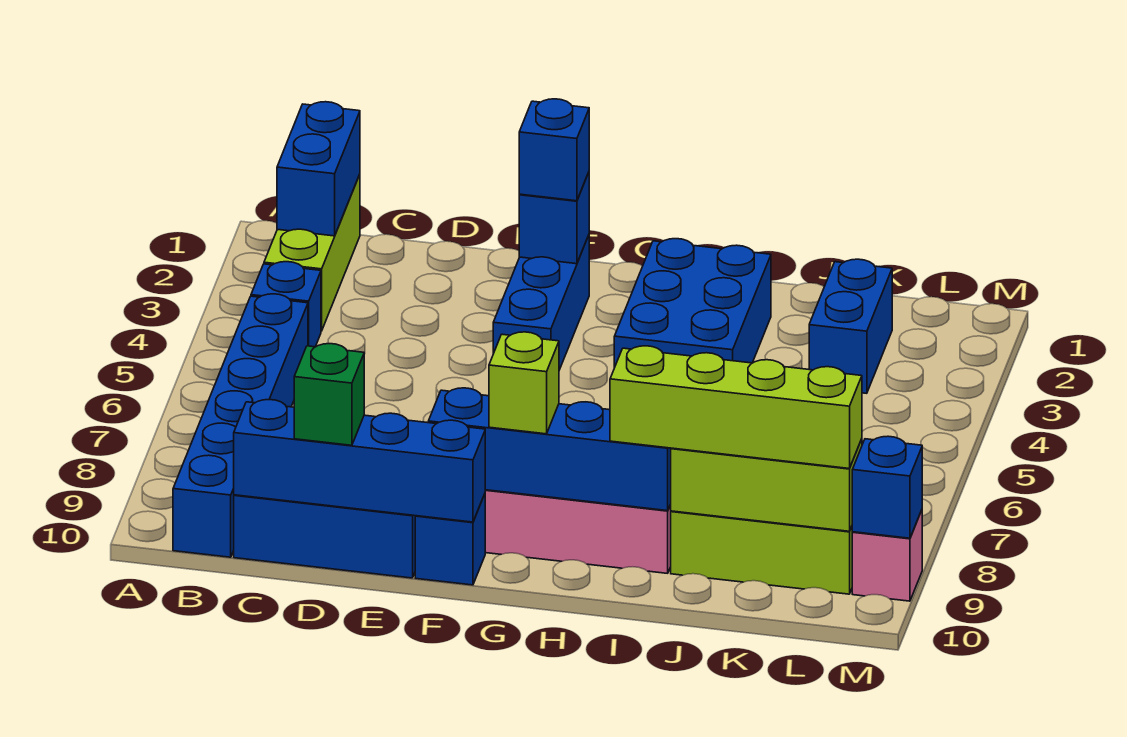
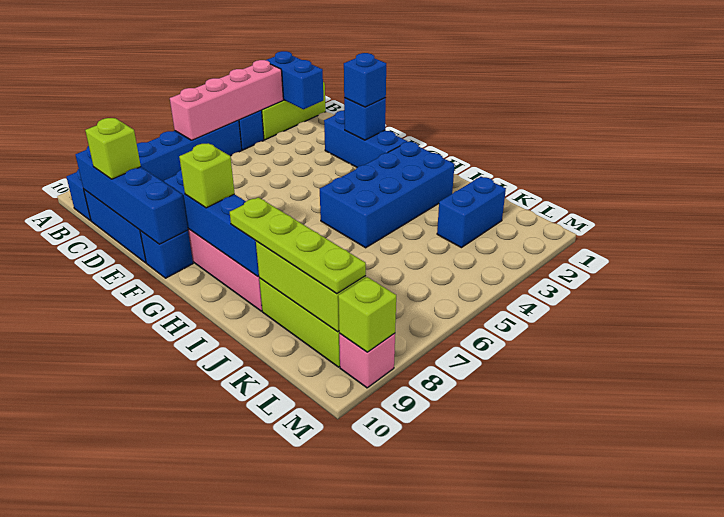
blue 1x2 brick [277,102,360,236] -> blue 1x2 brick turned to [266,51,323,109]
none -> pink 1x4 brick [170,60,283,140]
green 1x1 brick [294,343,364,445] -> lime 1x1 brick [85,118,141,179]
blue 1x3 brick [493,235,589,370] -> blue 1x3 brick turned to [324,111,407,167]
blue 2x3 brick [614,239,771,368] -> blue 2x4 brick [320,142,455,248]
lime 1x4 brick [610,346,862,469] -> lime 1x4 plate [230,197,366,294]
blue 1x1 brick [852,436,922,538] -> lime 1x1 brick [338,277,396,352]

